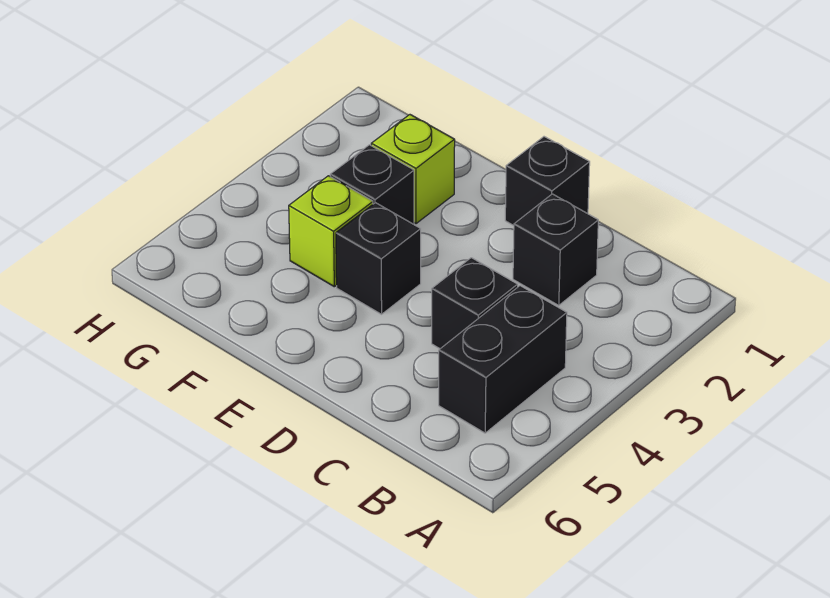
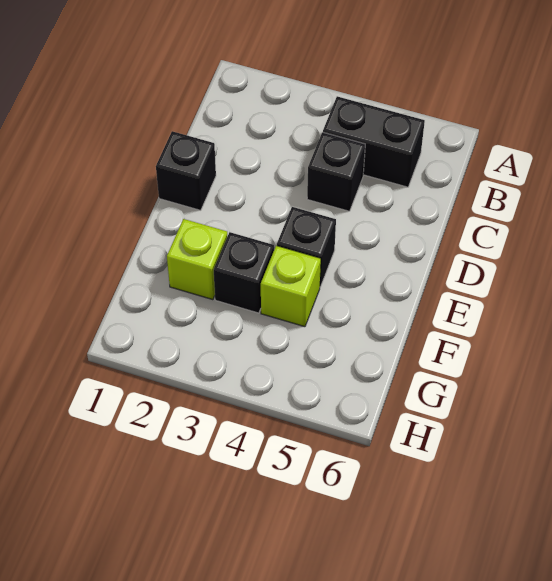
black 1x1 brick [513,194,598,305] -> none

